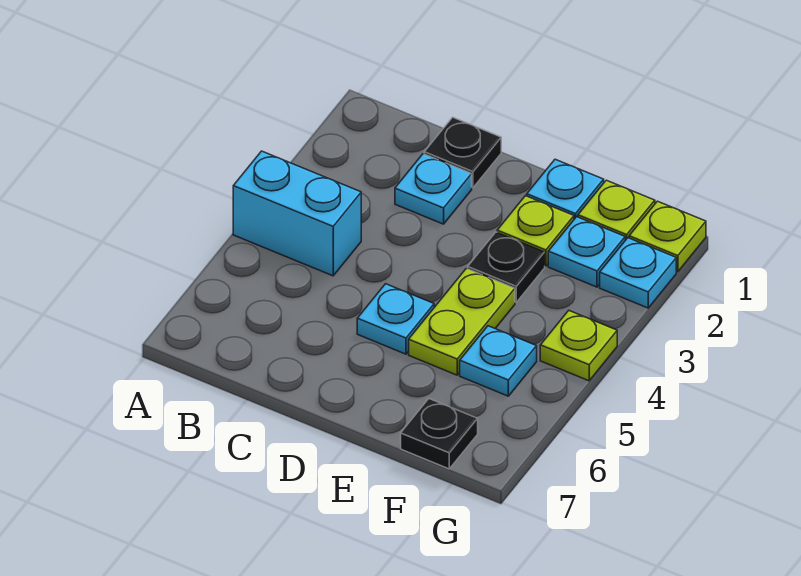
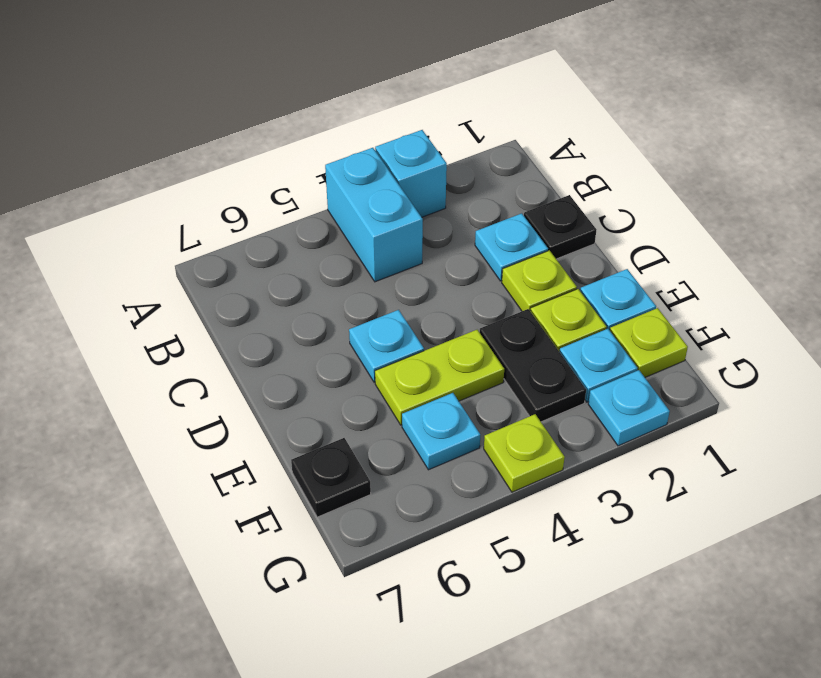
none -> cyan 1x1 brick [375,130,447,217]
black 1x1 plate [468,232,545,302] -> black 1x2 plate [480,309,586,422]
lime 1x1 plate [629,201,706,272] -> lime 1x1 plate moved to [502,250,577,311]

